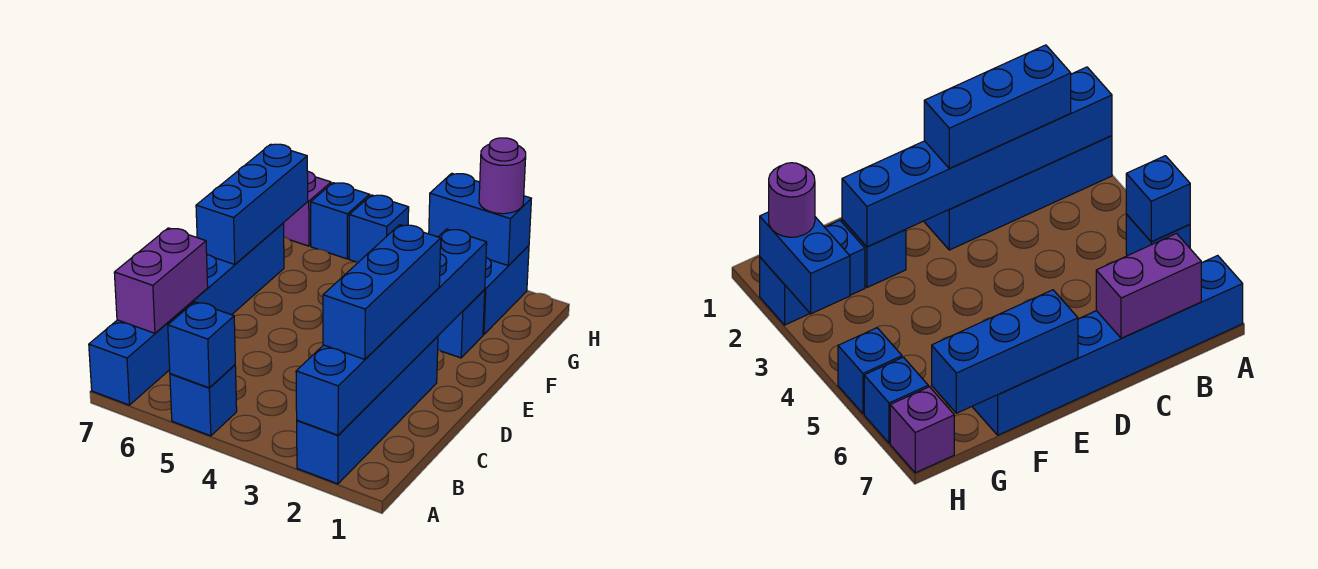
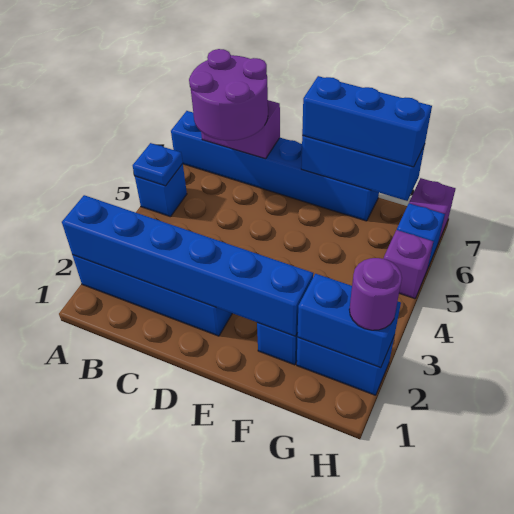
blue 1x1 brick [168,302,235,388] -> blue 1x1 plate [133,143,183,186]
blue 1x3 brick [323,225,441,359] -> blue 1x3 brick moved to [302,76,432,167]
none -> purple 2x2 round brick [189,49,268,140]
blue 1x2 brick [429,173,531,266] -> blue 1x2 brick turned to [298,274,401,368]
blue 1x1 brick [349,195,409,262] -> purple 1x1 brick [384,230,433,299]

